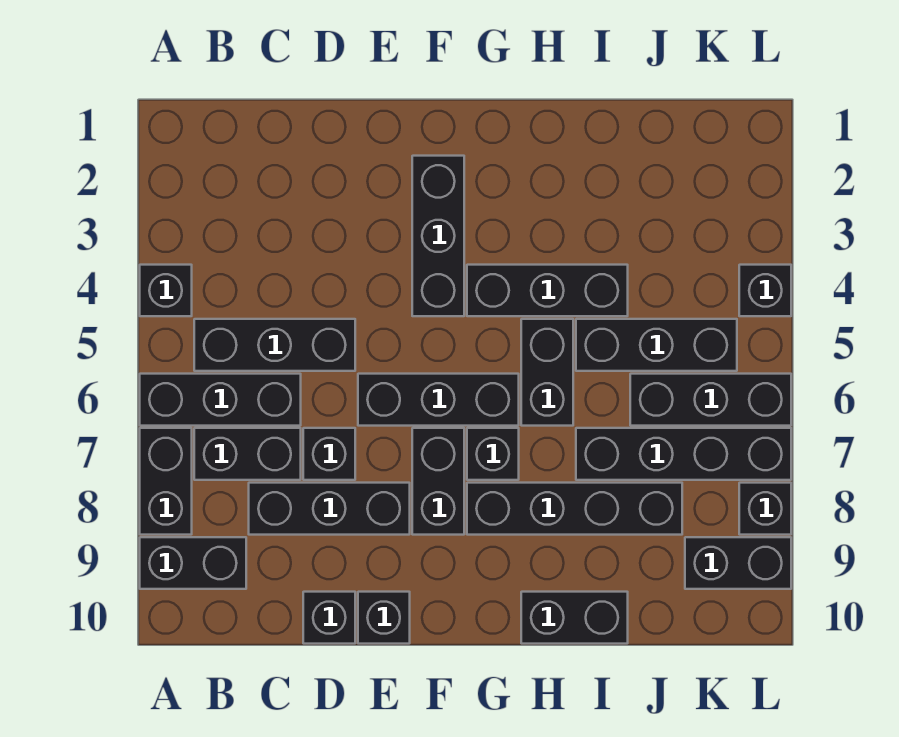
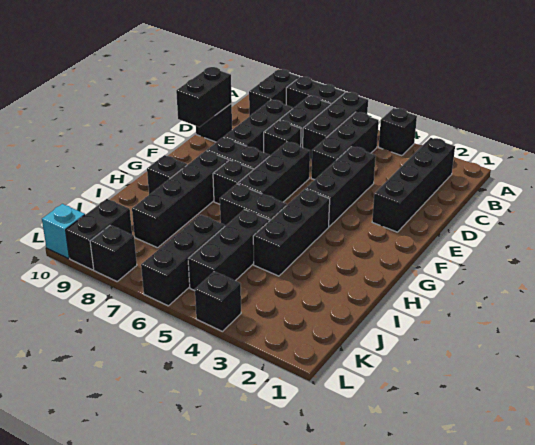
black 1x1 brick [358,592,410,644] -> black 1x1 brick moved to [147,155,187,195]
black 1x3 brick [412,156,464,316] -> black 1x3 brick turned to [306,146,376,227]
black 1x2 brick [521,592,628,644] -> black 1x2 brick moved to [176,67,232,127]
black 1x4 brick [576,428,791,480] -> black 1x4 brick moved to [372,138,455,232]
none -> cyan 1x1 brick [42,204,85,259]

